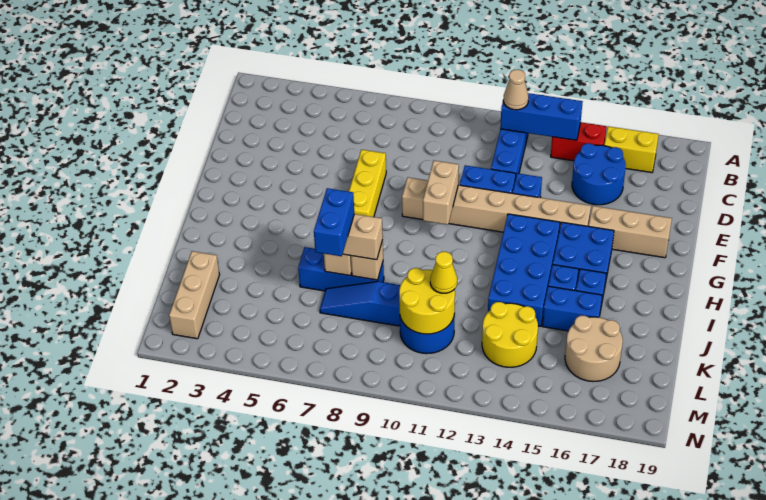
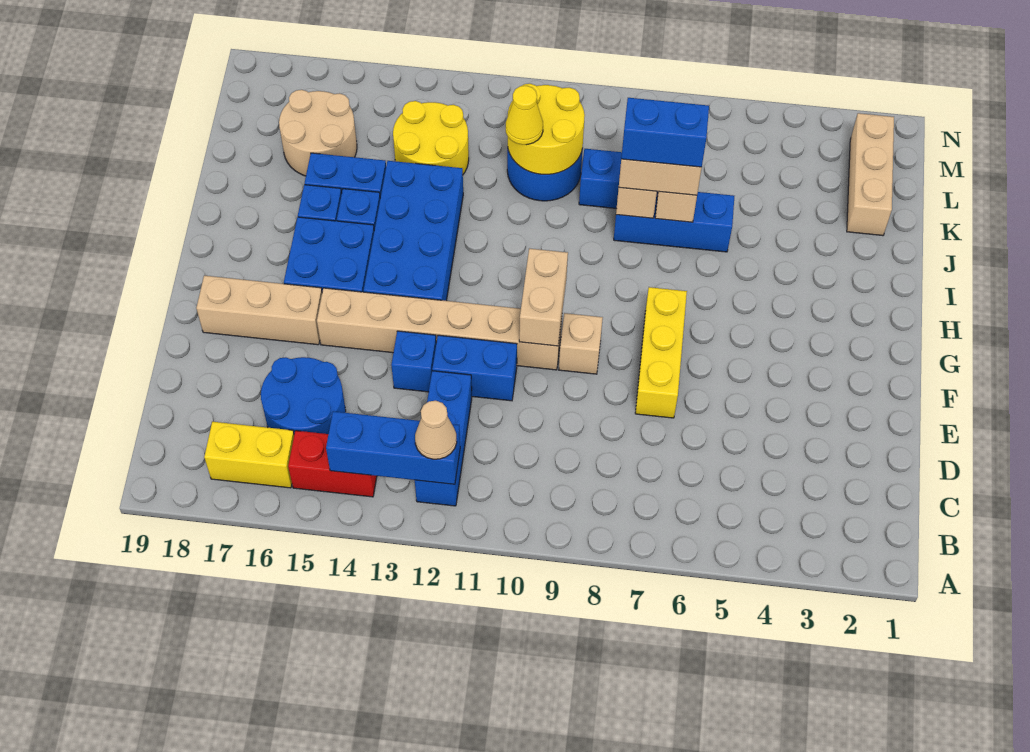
blue 1x2 brick [314,188,354,256] -> blue 1x2 brick turned to [621,98,709,167]

